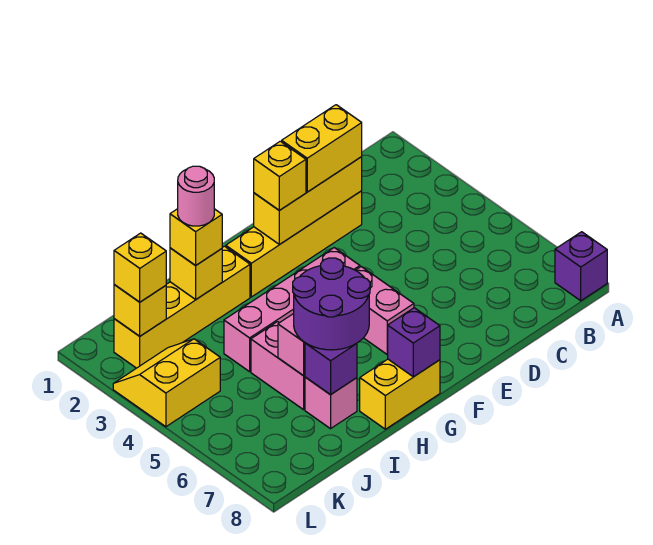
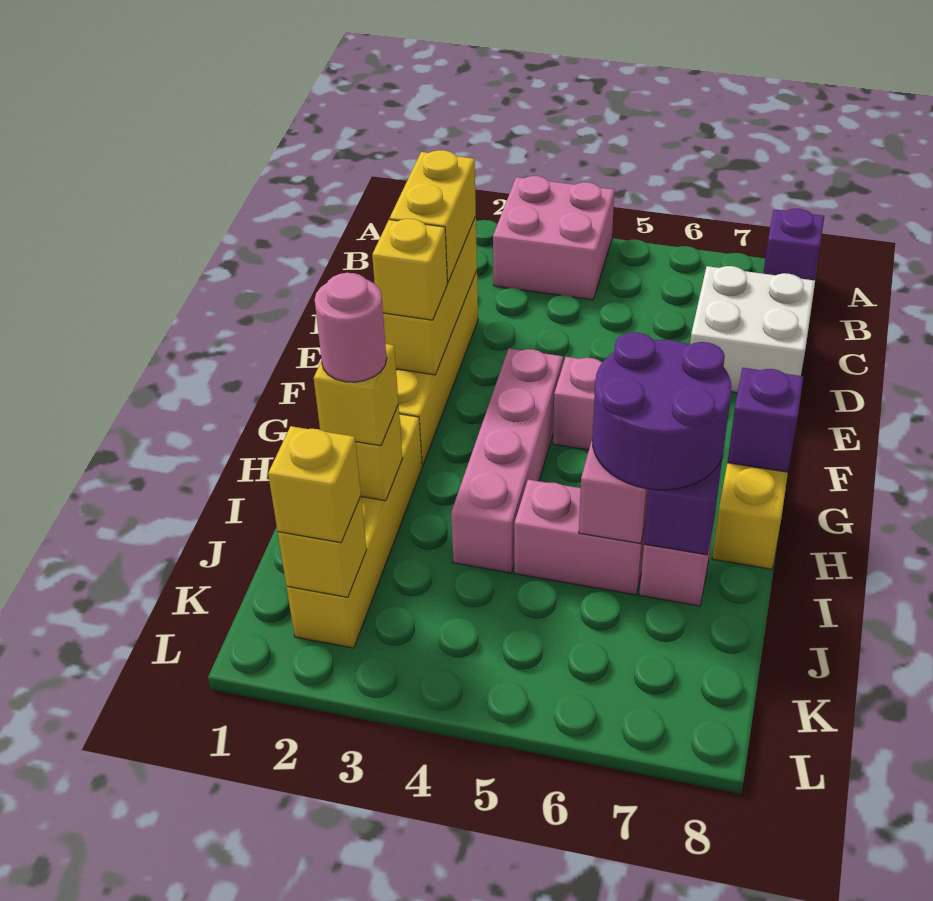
none -> pink 2x2 brick [493,176,615,300]
none -> white 2x2 brick [690,266,815,393]
yellow 2x2 slope [113,339,220,427] -> none

